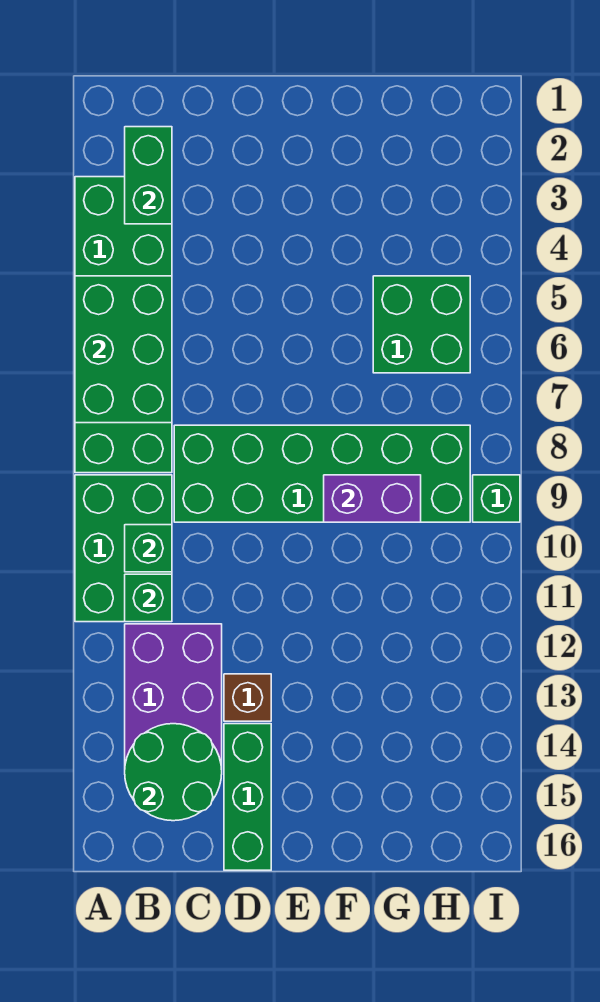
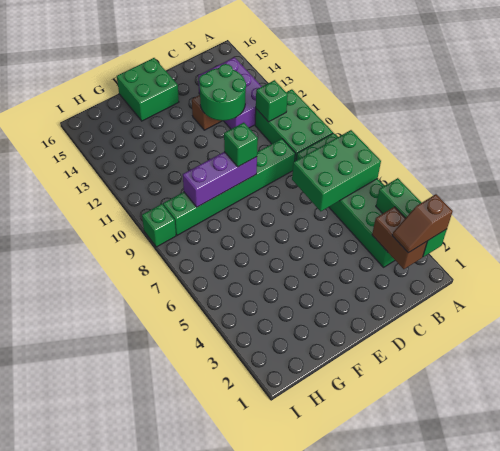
none -> brown 1x2 slope [392,194,453,253]
green 2x3 brick [75,276,172,423] -> green 2x3 brick turned to [292,130,381,211]
green 1x2 brick [125,127,172,224] -> brown 1x2 brick [372,207,427,269]
green 1x1 brick [125,525,172,572] -> green 1x1 brick moved to [224,123,258,167]
green 2x2 round brick [125,724,222,821] -> green 2x2 round brick moved to [199,64,246,121]
green 2x6 brick [174,425,470,522] -> green 1x6 brick [163,139,295,235]
green 1x3 brick [224,724,271,870] -> green 1x3 brick moved to [376,178,447,257]
purple 1x2 brick [324,475,421,522] -> purple 1x3 brick [183,152,257,207]
green 2x2 brick [373,276,470,373] -> green 2x2 brick moved to [117,58,179,121]

